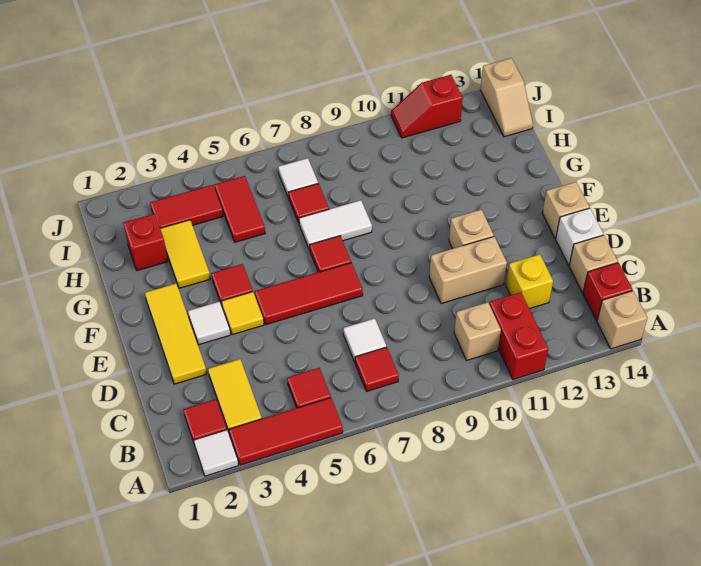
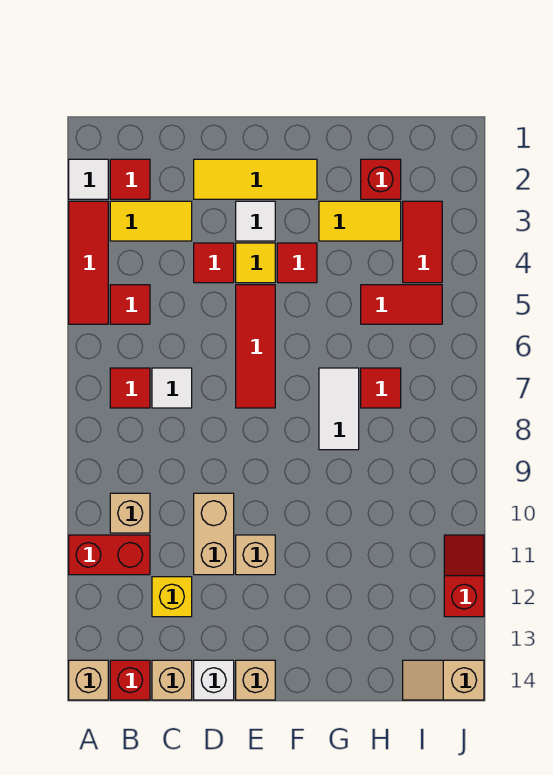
red 1x1 tile [310,236,351,272] -> red 1x1 tile moved to [194,243,234,283]
white 1x1 tile [278,158,318,198] -> none

